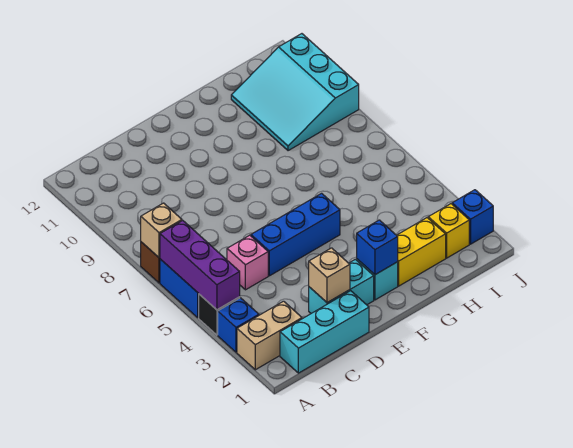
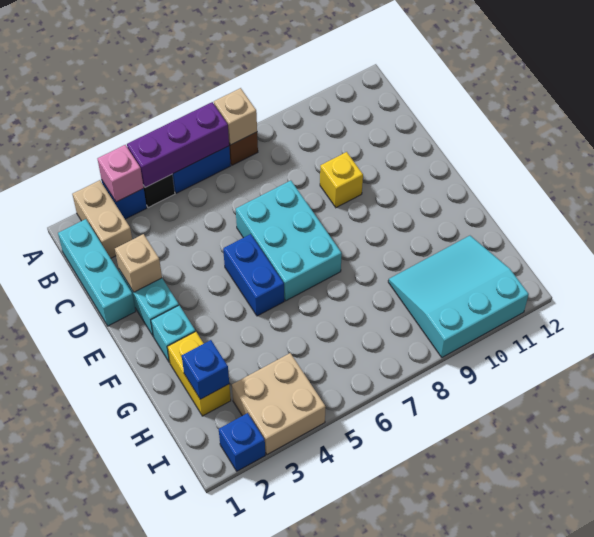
pink 1x1 brick [227,235,268,290] -> pink 1x1 brick moved to [97,145,144,202]
blue 1x3 brick [251,193,340,276] -> blue 1x2 brick [223,234,284,316]
none -> cyan 2x3 brick [236,181,342,301]
blue 1x1 brick [357,220,398,275] -> blue 1x1 brick moved to [182,340,229,399]
yellow 1x1 brick [428,204,469,258] -> yellow 1x1 brick moved to [320,152,363,208]
none -> tan 2x2 brick [232,353,326,455]

